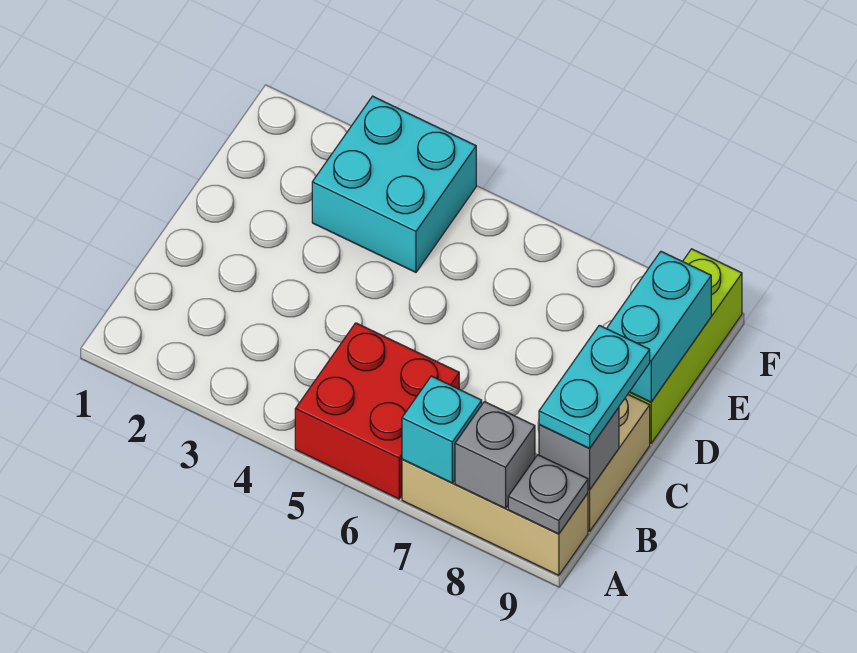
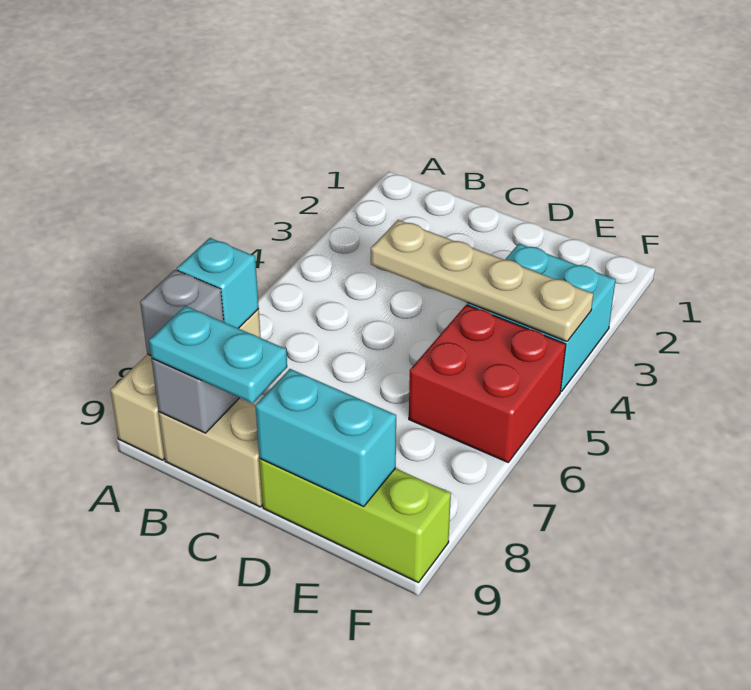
red 2x2 brick [295,323,459,499] -> red 2x2 brick moved to [409,305,566,462]
grey 1x1 plate [508,455,588,534] -> none
none -> tan 1x4 plate [371,220,593,342]

